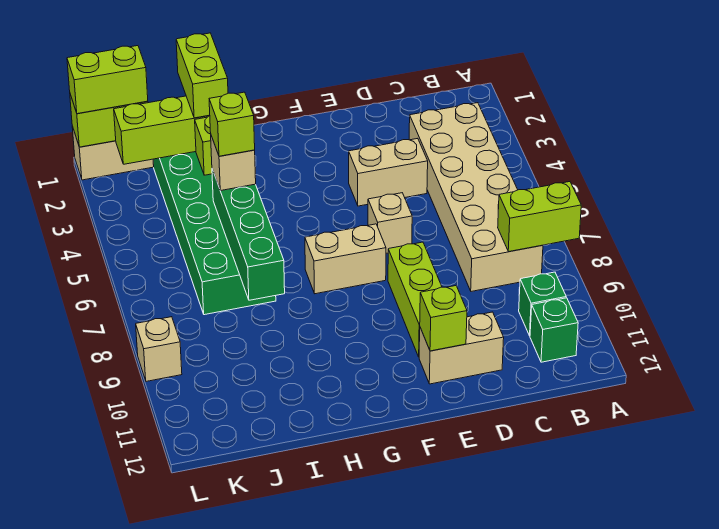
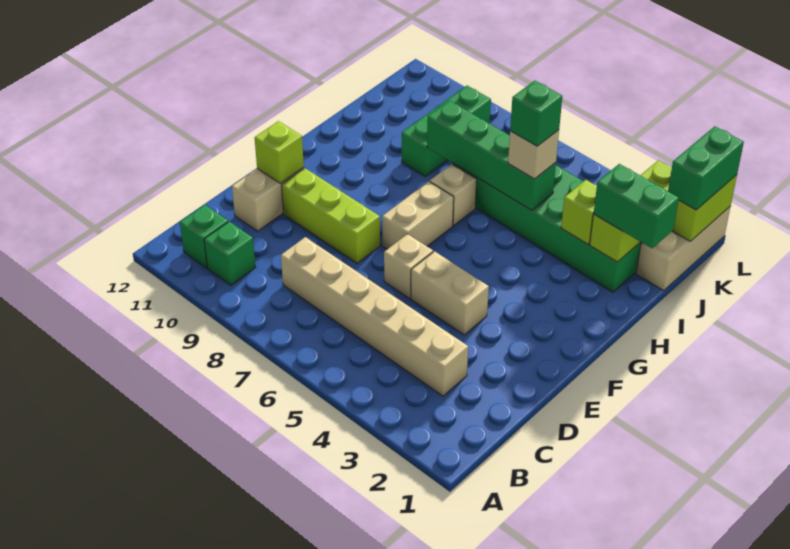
lime 1x2 brick [498,182,581,252] -> none
tan 2x6 brick [409,103,543,291] -> tan 1x6 brick [281,237,468,396]
tan 1x2 brick [349,138,428,206] -> tan 1x2 brick turned to [411,251,489,335]
lime 1x2 brick [176,33,228,118] -> green 1x2 brick [594,164,679,248]
lime 1x1 brick [209,92,255,156] -> green 1x1 brick [510,81,562,146]
none -> green 1x3 brick [402,86,491,176]
lime 1x2 brick [67,46,148,114] -> green 1x2 brick [668,126,744,210]
tan 1x1 brick [136,317,182,381] -> tan 1x1 brick moved to [430,164,477,225]

